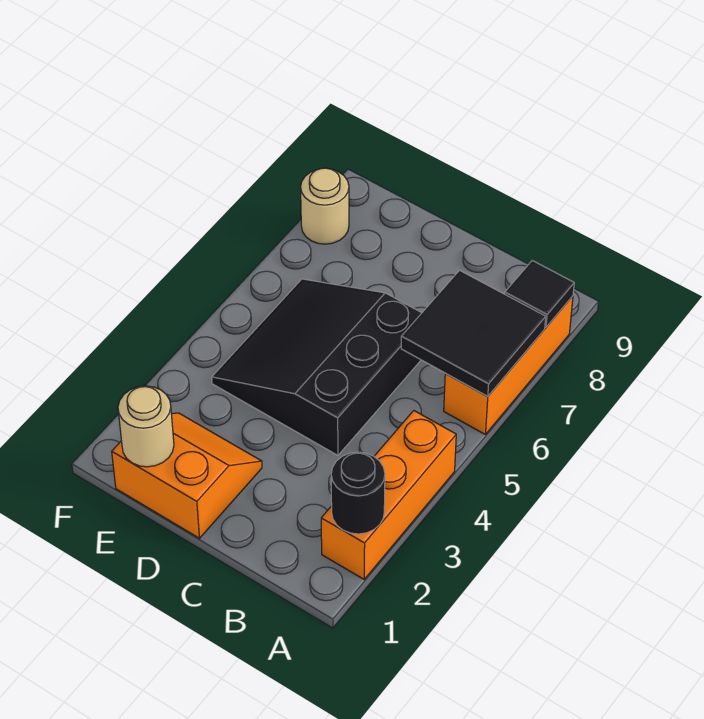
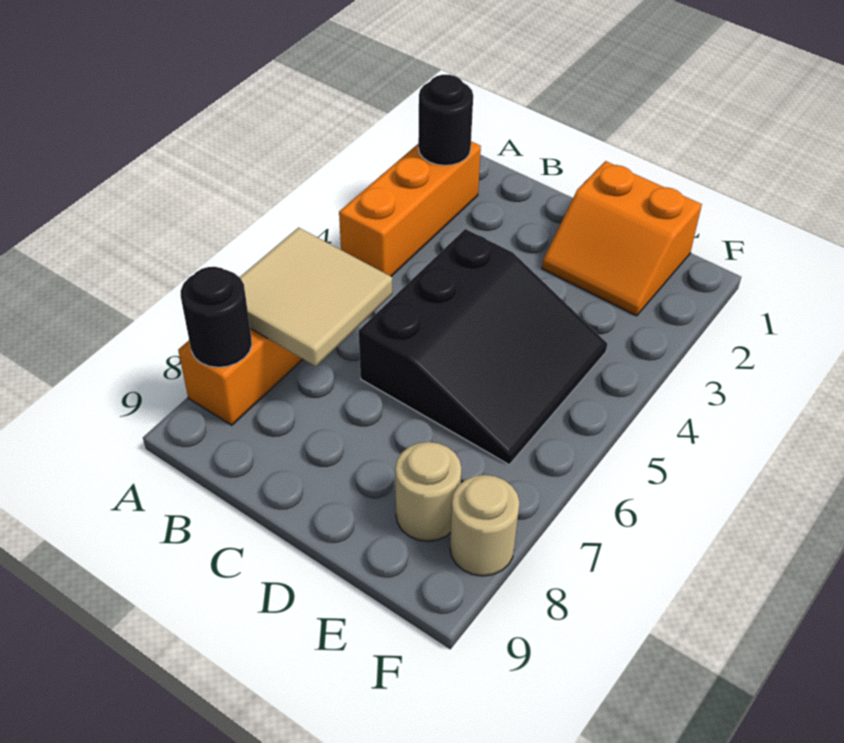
black 2x2 tile [401,270,546,396] -> tan 2x2 tile [240,228,392,366]
black 1x1 tile [505,261,574,327] -> black 1x1 round brick [181,267,252,367]
tan 1x1 round brick [118,386,174,467] -> tan 1x1 round brick moved to [395,442,462,541]

